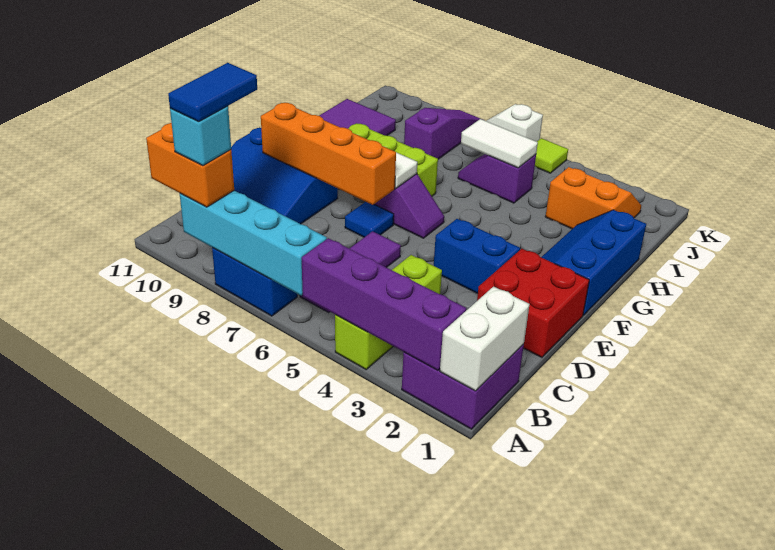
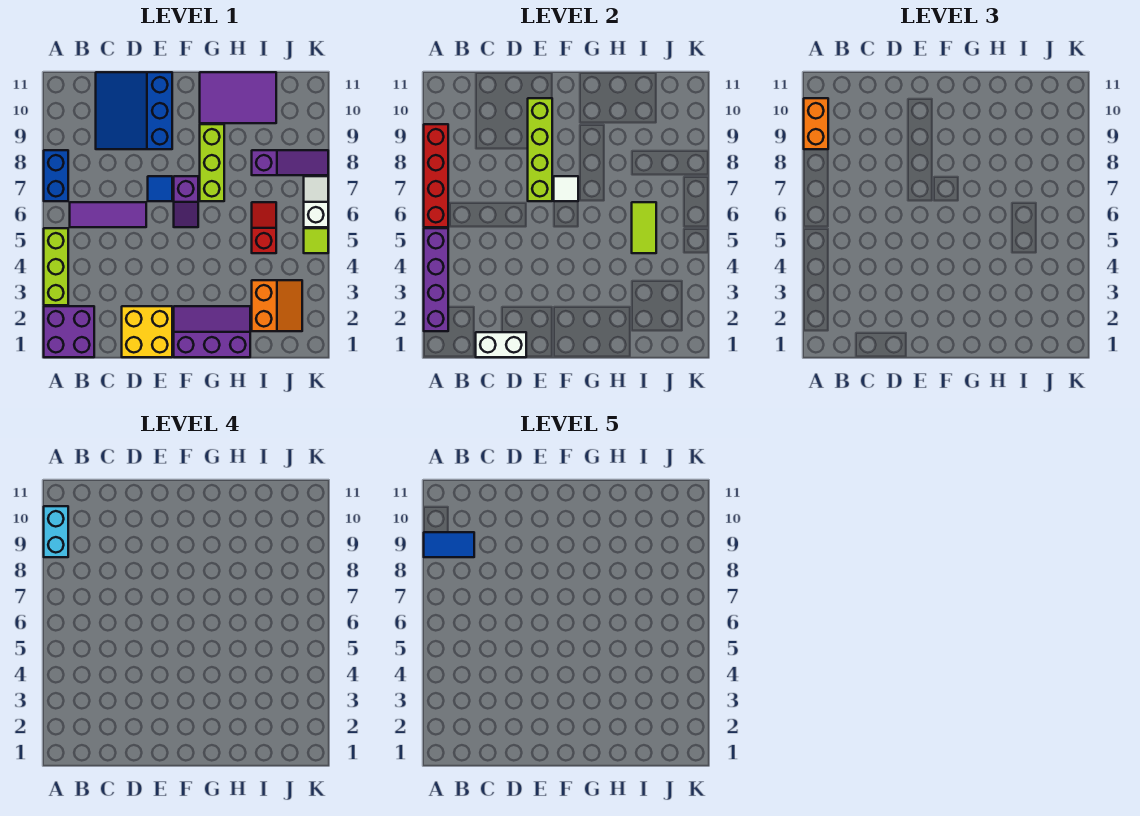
white 1x2 brick [440,287,530,391] -> white 1x2 brick moved to [476,332,526,357]
lime 1x3 brick [335,255,442,369] -> lime 1x3 brick turned to [44,228,68,305]
cyan 1x4 brick [180,191,327,296] -> red 1x4 brick [424,124,448,227]
cyan 1x1 brick [170,106,231,166] -> cyan 1x2 brick [44,506,68,557]
red 2x2 brick [477,249,589,357] -> yellow 2x2 brick [122,306,172,357]
blue 1x2 brick [434,219,520,294] -> none
orange 1x4 brick [261,103,396,205] -> lime 1x4 brick [528,98,552,201]
blue 2x3 slope [541,210,646,315] -> purple 2x3 slope [174,306,250,357]
purple 1x2 slope [458,154,536,203] -> red 1x2 slope [252,202,276,253]
white 1x2 tile [461,119,538,168] -> lime 1x2 tile [632,202,656,253]

